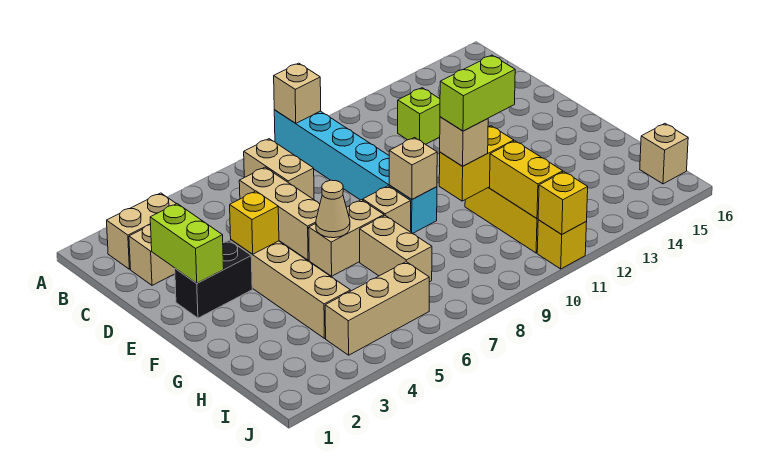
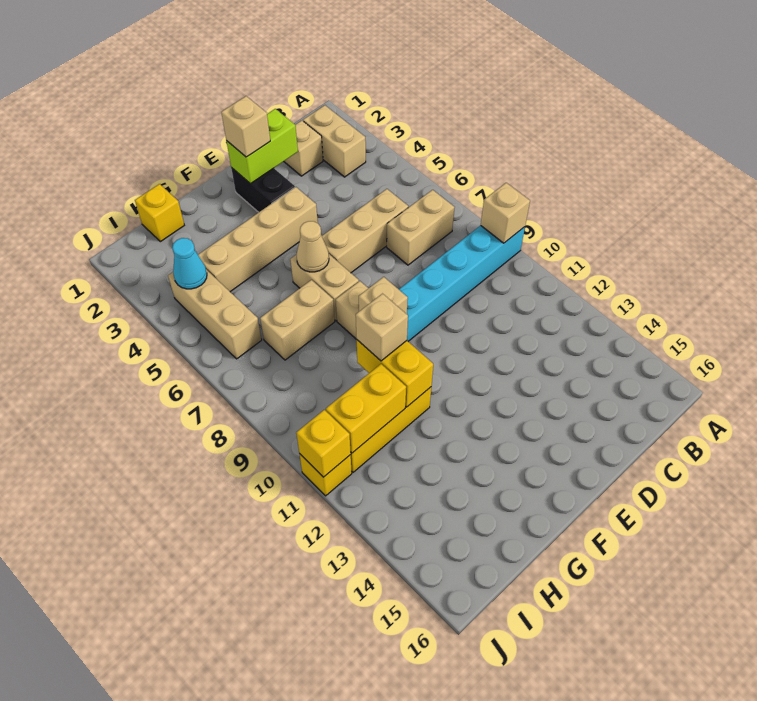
lime 1x1 brick [398,88,440,144] -> none
yellow 1x1 brick [230,191,279,254] -> yellow 1x1 brick moved to [135,184,184,242]
lime 1x2 brick [440,55,515,131] -> none
none -> cyan 1x1 cone [172,238,207,289]
tan 1x1 brick [640,124,688,184] -> tan 1x1 brick moved to [221,96,270,157]

